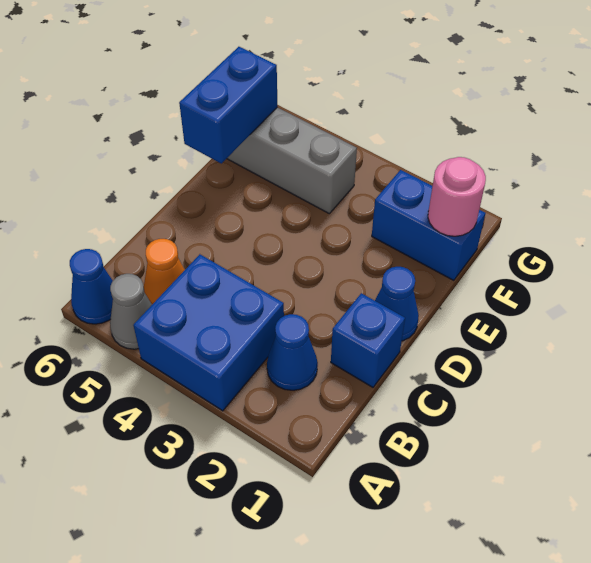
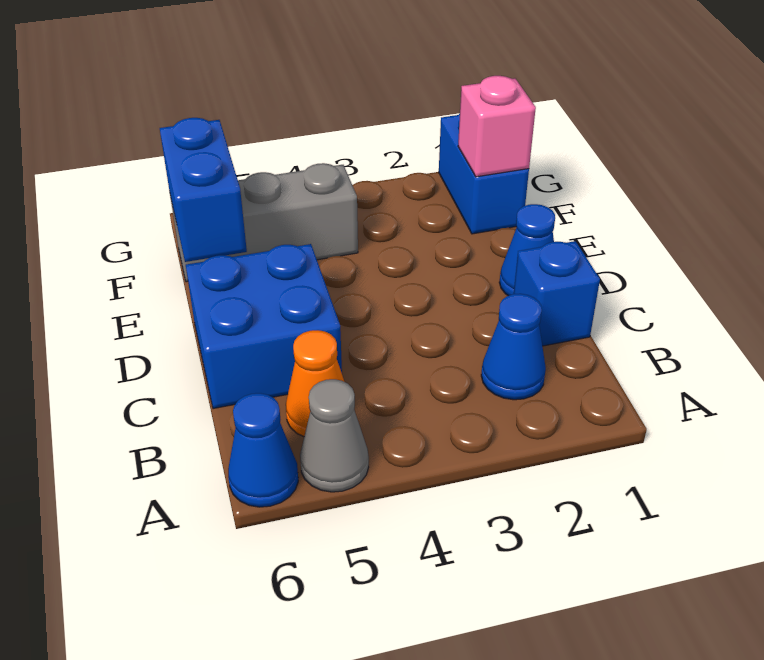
blue 2x2 brick [133,254,284,411] -> blue 2x2 brick moved to [186,244,342,409]
blue 1x2 brick [372,170,486,281] -> blue 1x2 brick turned to [439,114,529,234]
pink 1x1 round brick [428,157,486,236] -> pink 1x1 brick [458,76,536,177]

